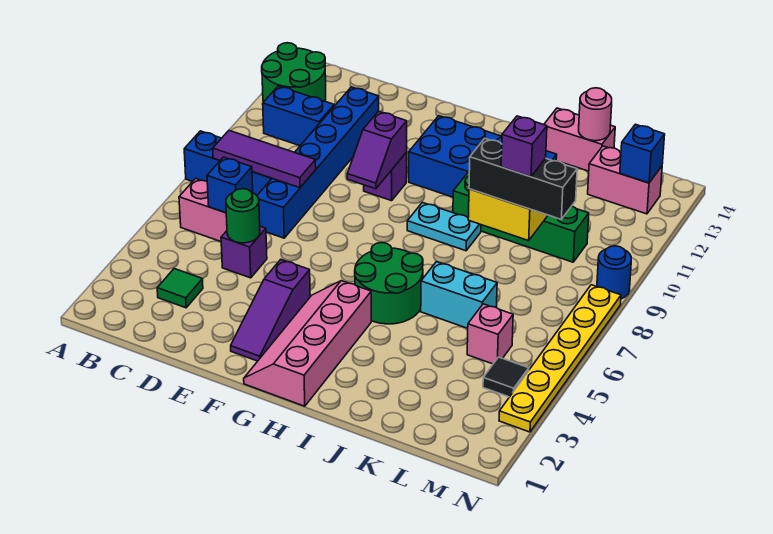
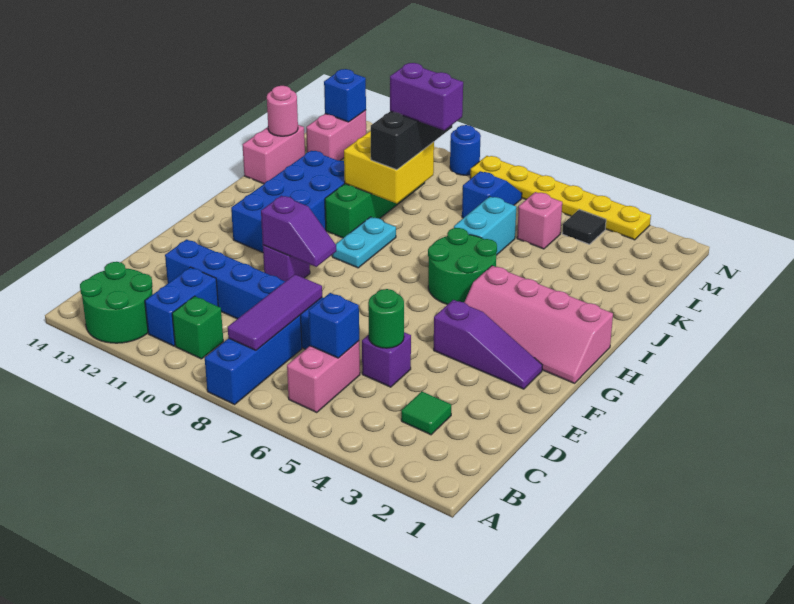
none -> green 1x1 brick [172,296,223,359]
purple 1x1 brick [501,116,547,177] -> purple 1x2 brick [390,63,463,130]
none -> blue 1x2 slope [462,171,522,218]

